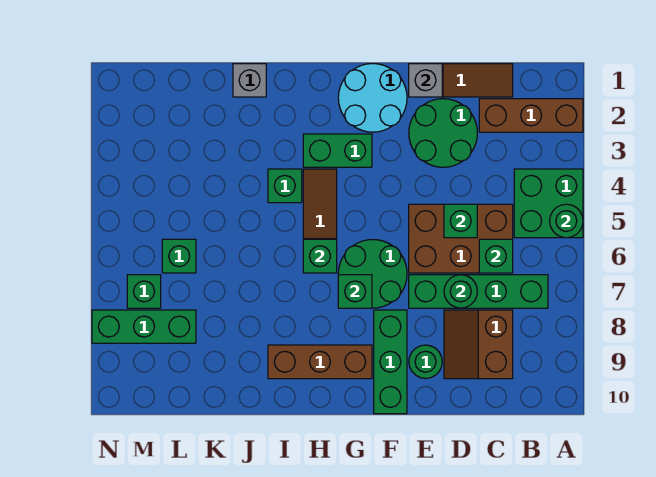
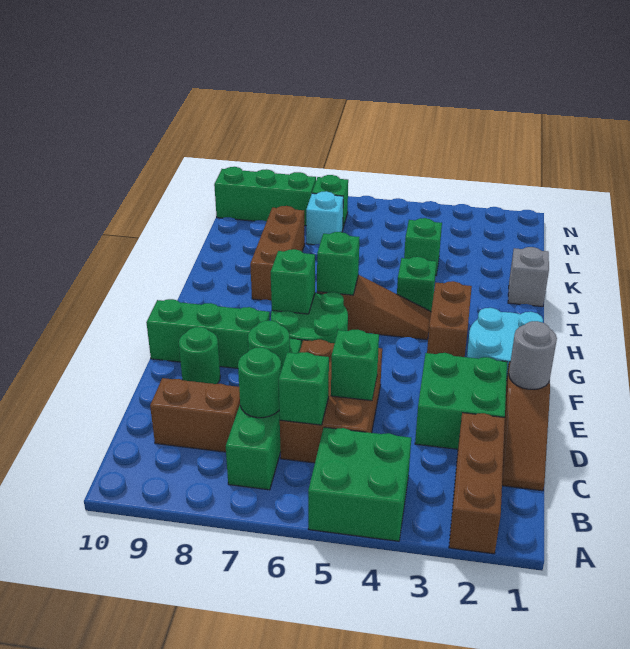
green 1x1 round brick [550,204,583,238] -> green 1x1 round brick moved to [238,347,281,418]
green 2x2 round brick [409,99,477,167] -> green 2x2 brick [415,353,507,449]
grey 1x1 brick [409,64,442,97] -> grey 1x1 round brick [509,321,557,389]
green 1x2 brick [303,134,372,167] -> brown 1x2 brick [427,281,472,357]
brown 1x3 brick [268,345,372,379] -> brown 1x3 brick moved to [250,206,305,301]
green 1x1 brick [162,239,196,273] -> green 1x1 brick moved to [404,218,442,276]
none -> cyan 1x1 brick [306,191,343,245]
green 1x3 brick [92,310,196,343] -> green 1x3 brick turned to [214,167,316,226]

